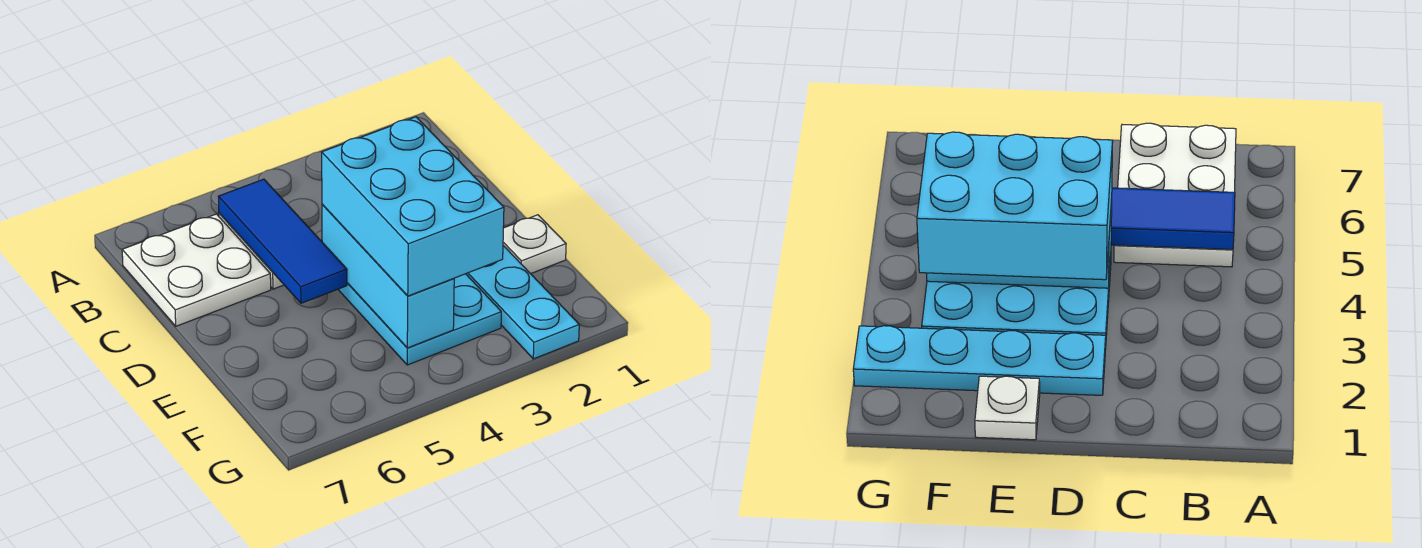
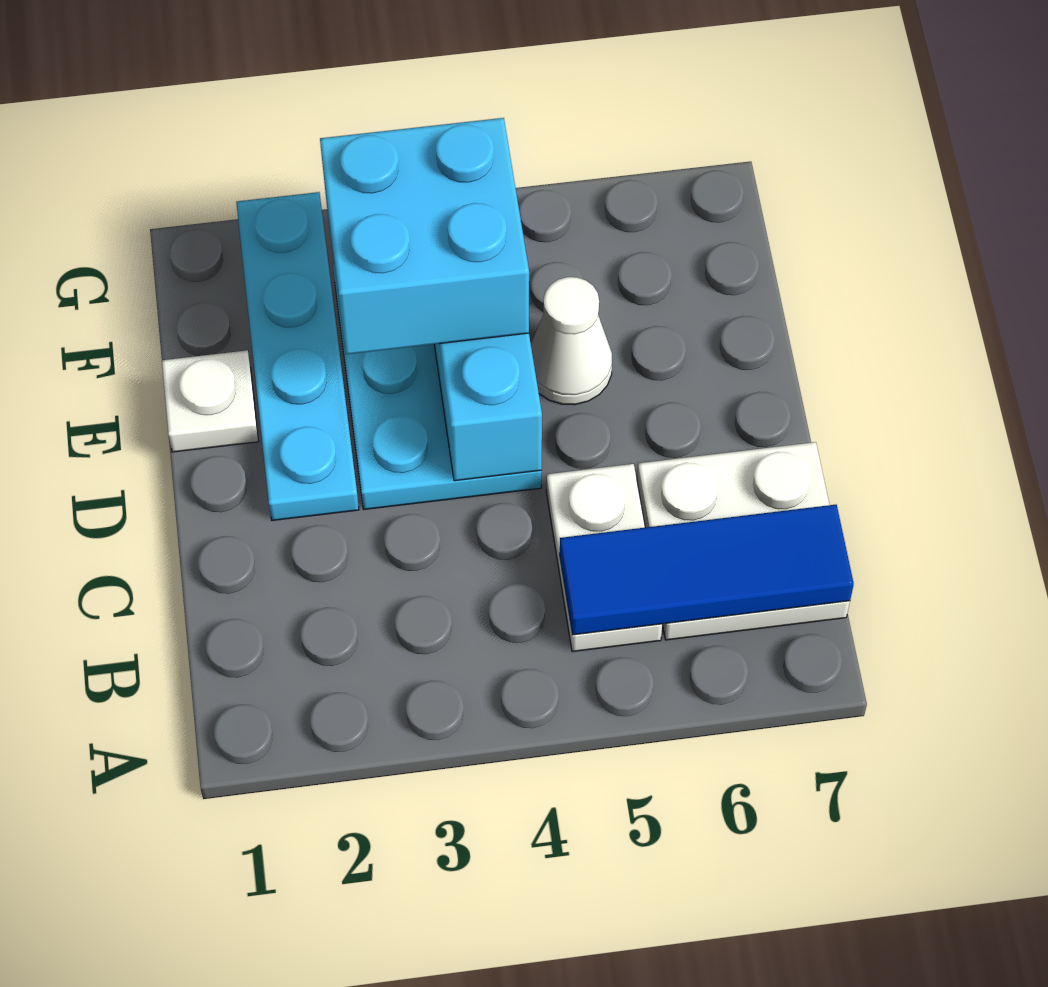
blue 1x3 tile [218,179,347,303] -> blue 1x3 tile turned to [560,505,854,635]
cyan 2x3 brick [322,117,504,296] -> cyan 2x2 brick [320,118,529,354]
none -> white 1x1 cone [531,277,612,405]

